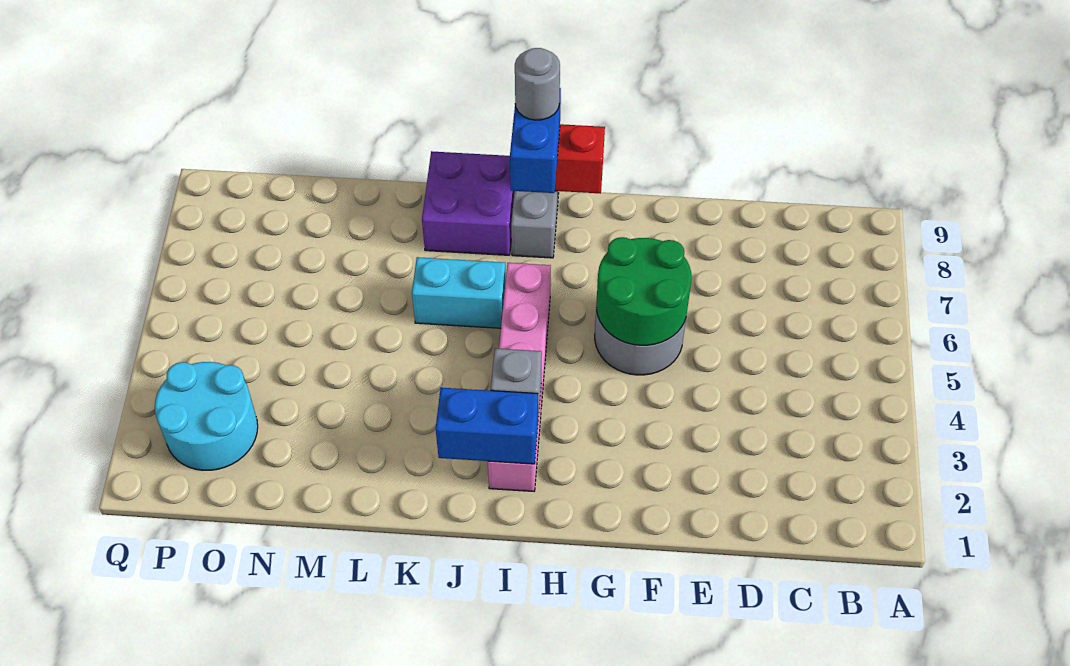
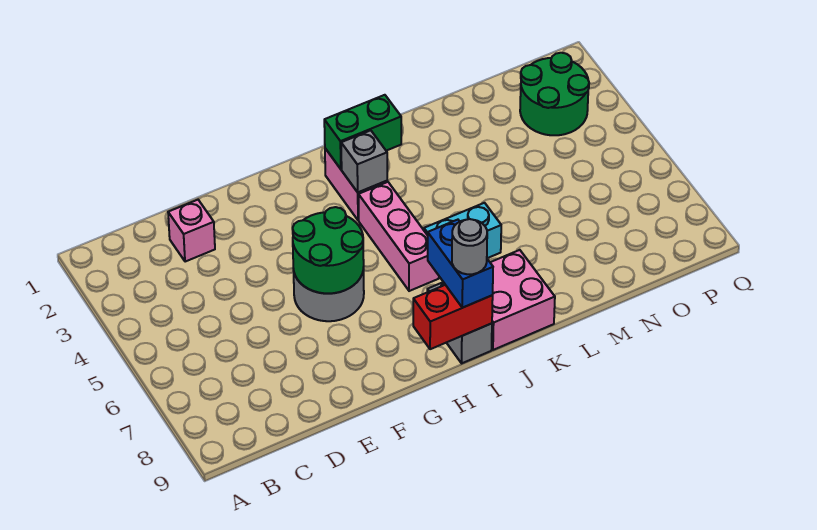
none -> pink 1x1 brick [168,200,215,262]
blue 1x2 brick [436,388,538,464] -> green 1x2 brick [324,95,401,169]
purple 2x2 brick [422,151,514,255] -> pink 2x2 brick [490,250,555,350]
cyan 2x2 round brick [155,362,258,470] -> green 2x2 round brick [520,53,589,135]

